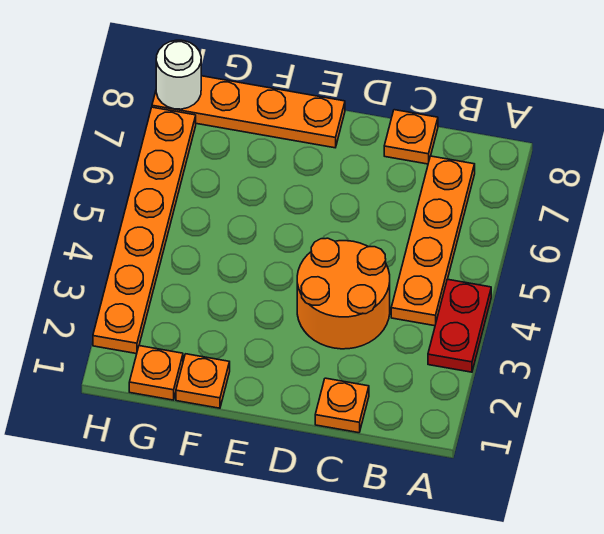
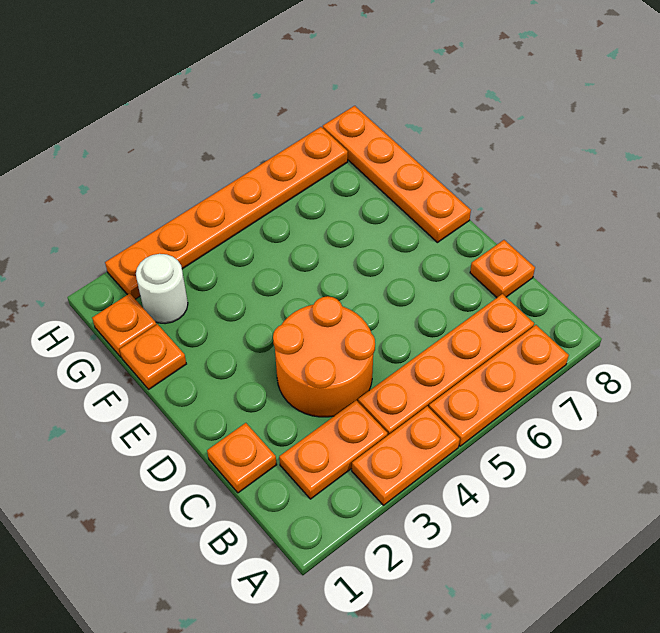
red 1x2 plate [428,279,491,372] -> orange 1x2 plate [352,406,460,505]
none -> orange 1x3 plate [429,325,569,446]
none -> orange 1x2 plate [279,400,388,499]
white 1x1 round brick [156,40,201,109] -> white 1x1 round brick moved to [136,254,188,324]

